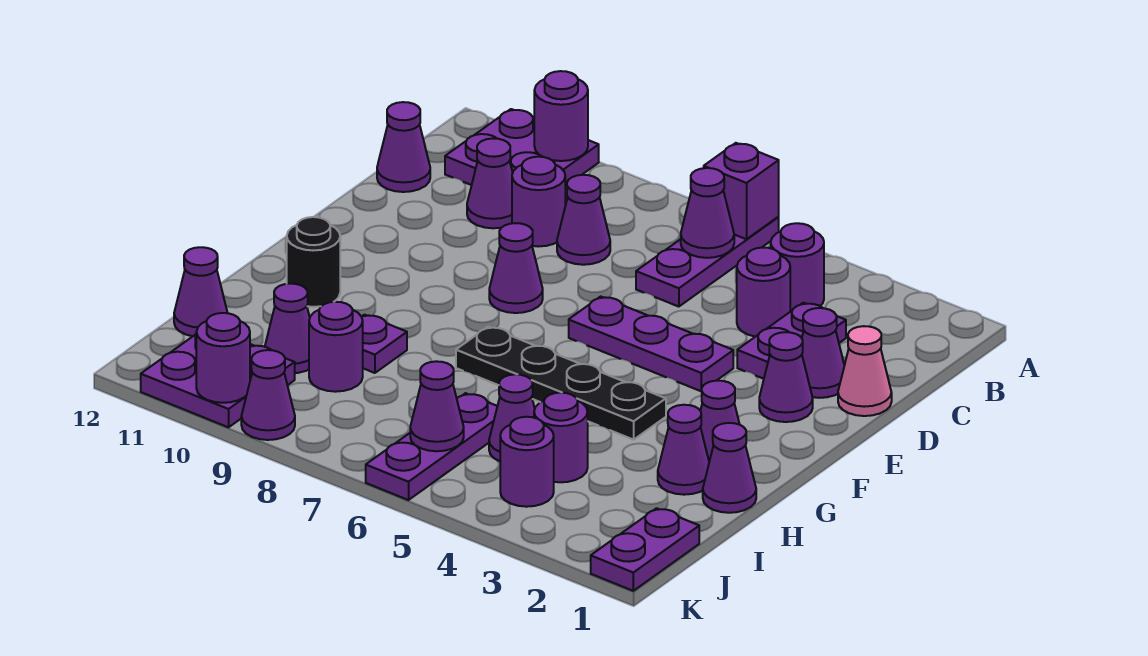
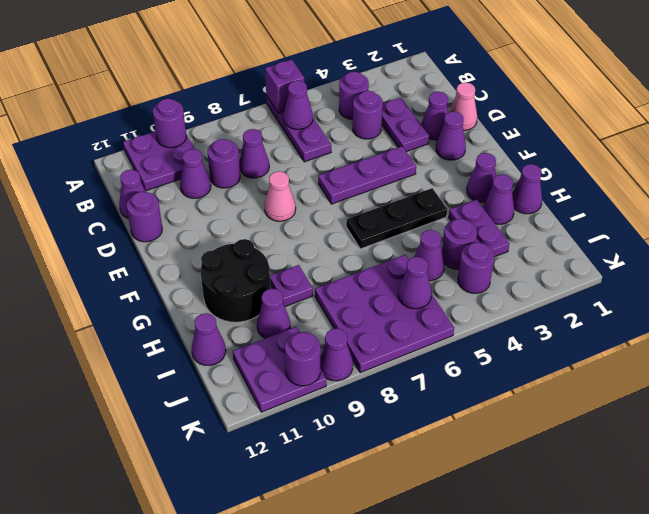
purple 1x1 cone [489,223,543,313] -> pink 1x1 cone [265,172,296,221]
black 1x4 plate [456,327,666,440] -> black 1x3 plate [346,188,447,249]
black 1x1 round brick [287,217,340,307] -> black 2x2 round brick [201,239,270,322]
purple 1x3 plate [366,393,497,500] -> purple 3x3 plate [315,255,454,373]
purple 1x1 round brick [309,302,363,392] -> purple 1x1 round brick moved to [126,192,162,242]
purple 1x2 plate [591,508,699,591] -> purple 1x2 plate moved to [449,199,509,257]

